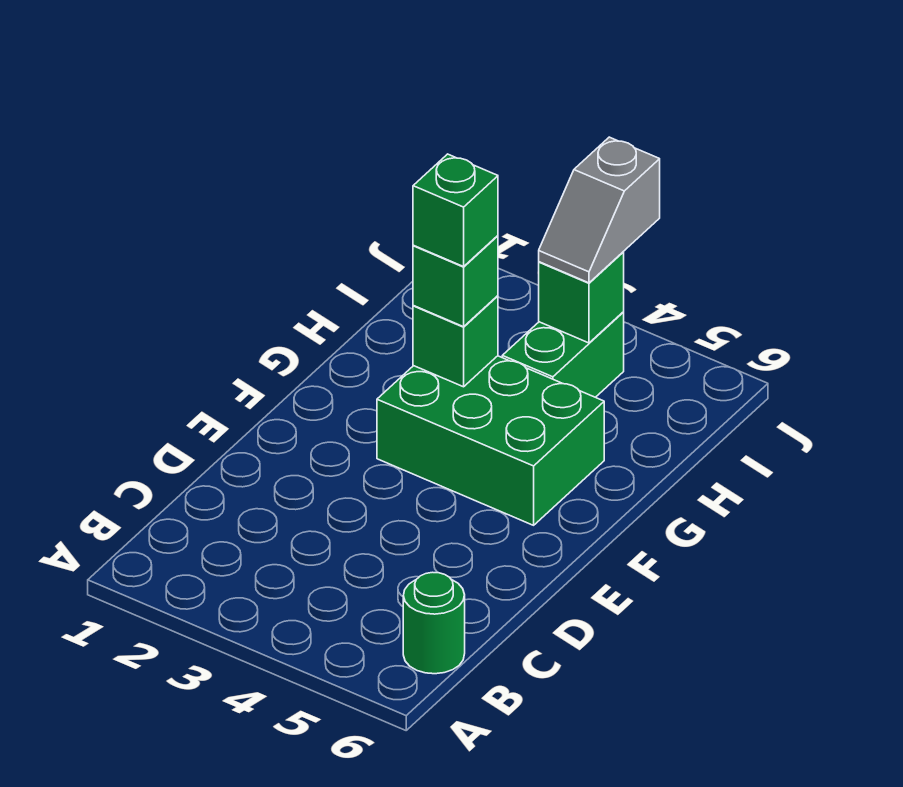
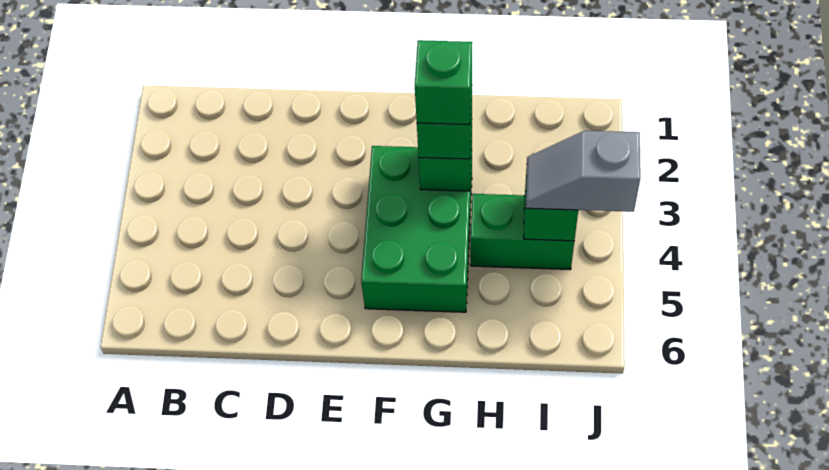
green 1x1 round brick [403,572,465,674] -> none

